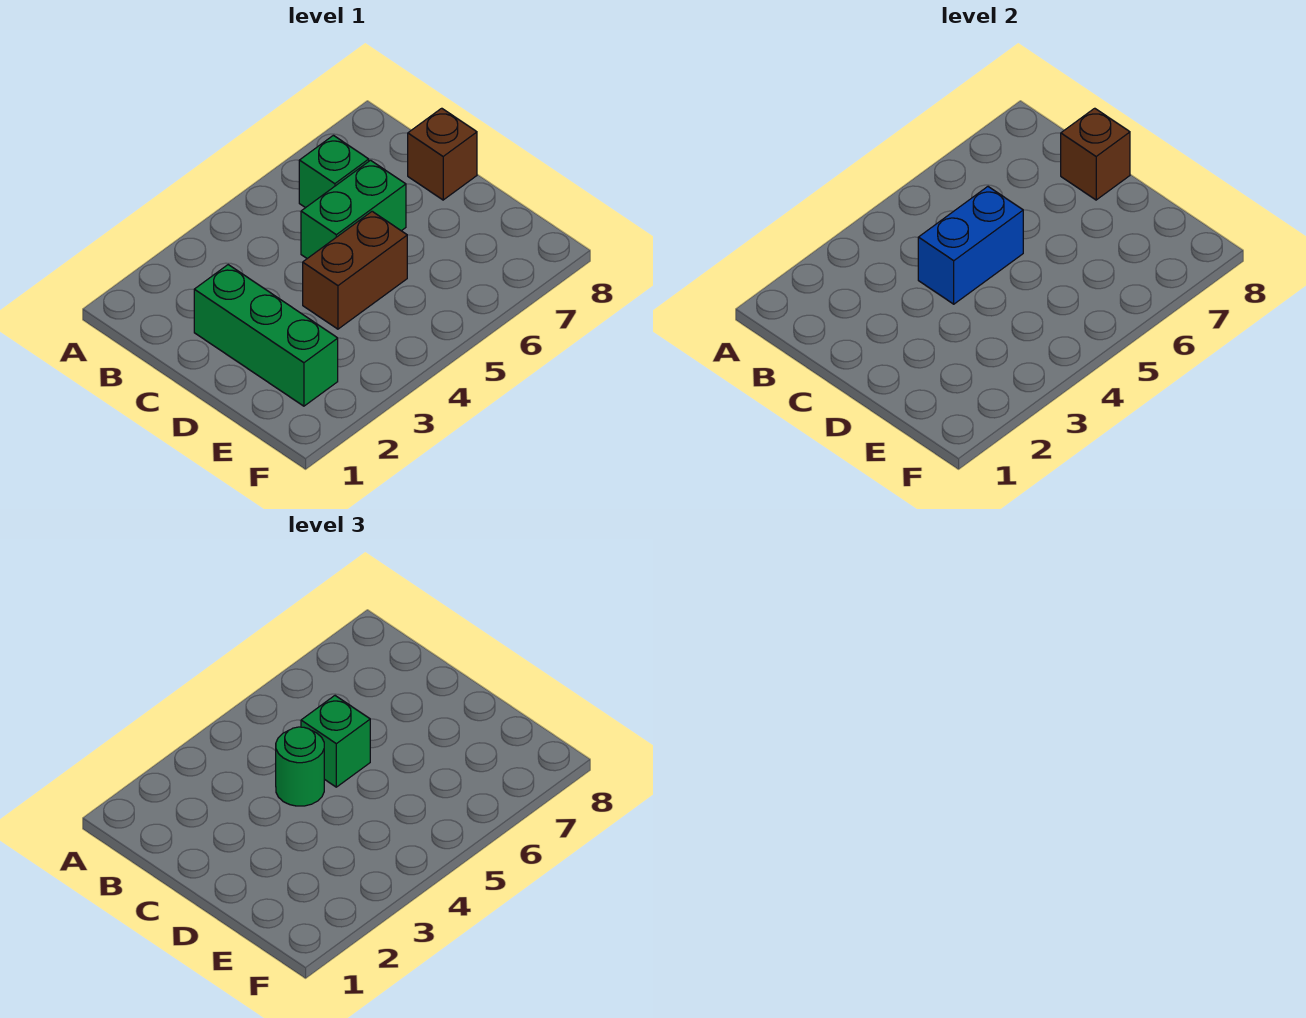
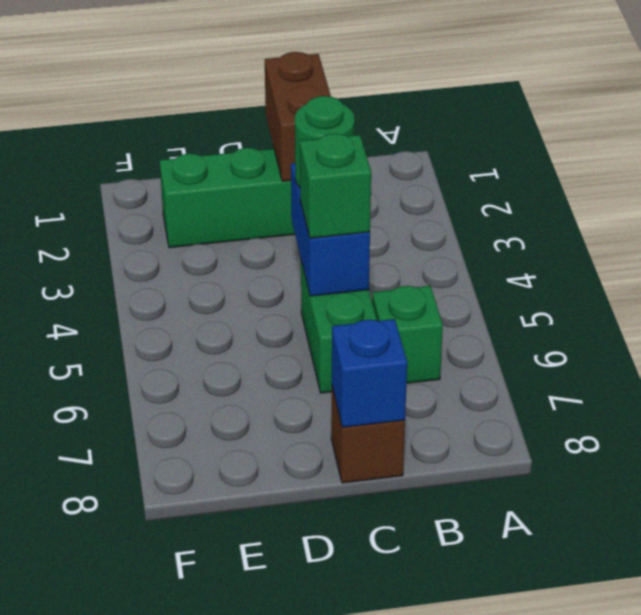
brown 1x1 brick [1061,108,1130,200] -> blue 1x1 brick [332,319,407,427]
brown 1x2 brick [303,211,407,329] -> brown 1x2 brick moved to [265,52,331,181]

